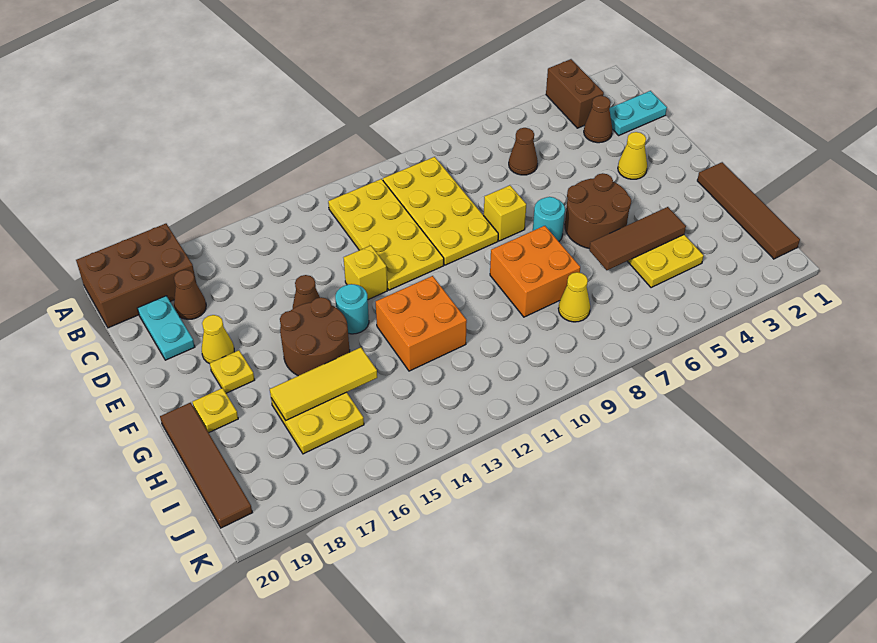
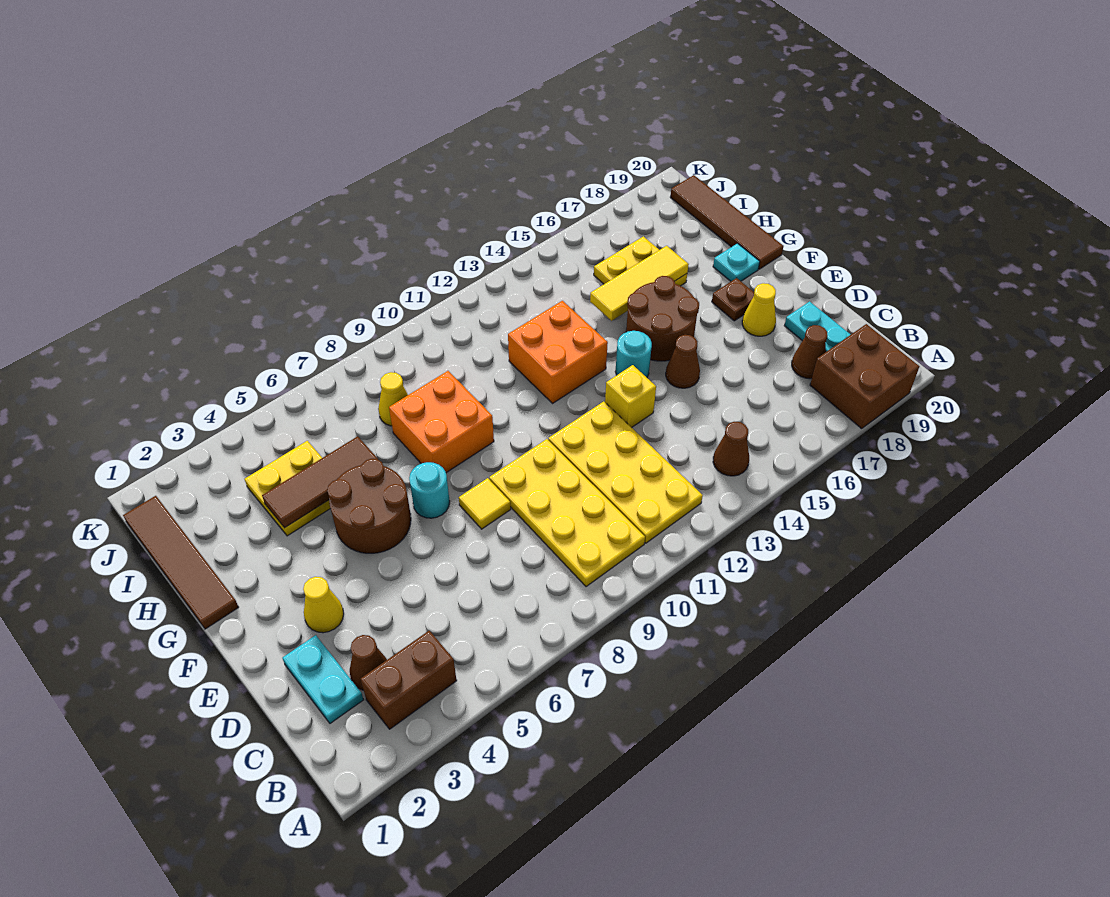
brown 1x2 brick [546,59,604,128] -> brown 1x2 brick turned to [361,630,457,729]
brown 2x3 brick [76,224,196,328] -> brown 2x2 brick [810,324,919,429]
cyan 1x2 plate [609,91,667,135] -> cyan 1x2 plate turned to [283,635,363,723]
brown 1x1 cone [509,128,538,175] -> brown 1x1 cone moved to [713,422,749,476]
yellow 1x1 brick [484,185,526,241] -> yellow 1x1 tile [459,478,511,529]
yellow 1x1 plate [210,350,255,393] -> brown 1x1 plate [712,278,754,321]
yellow 1x1 plate [193,388,238,433] -> cyan 1x1 plate [713,243,760,281]

